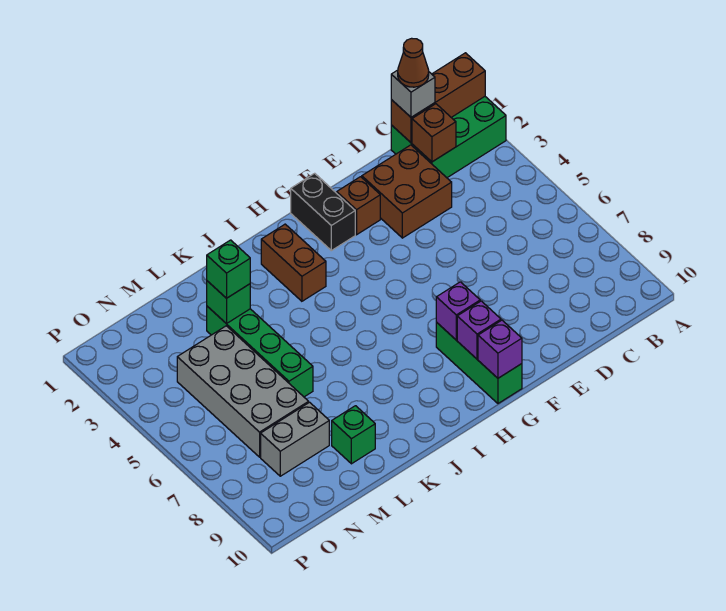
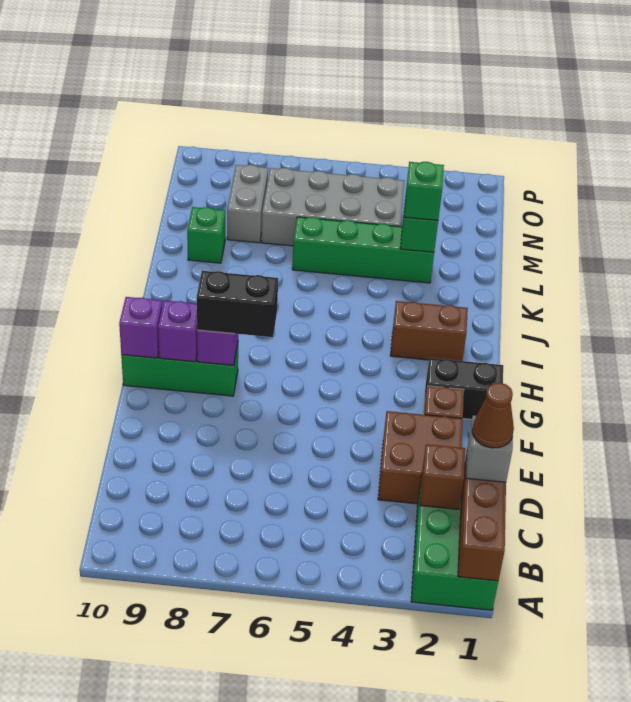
none -> black 1x2 brick [197,271,278,337]

